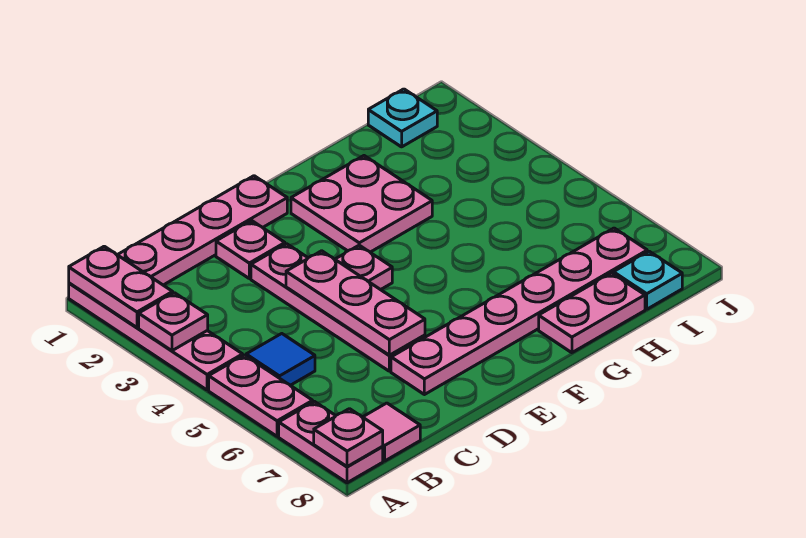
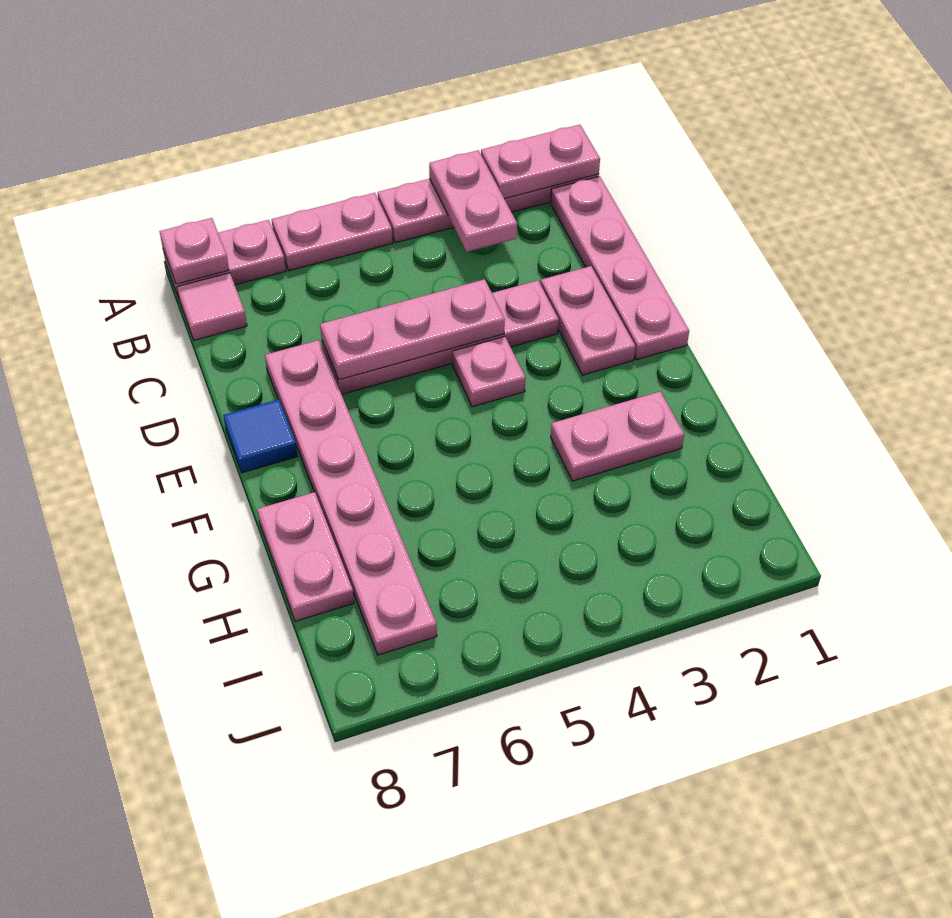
pink 1x1 plate [139,293,208,351] -> pink 1x2 plate [429,150,517,252]
blue 1x1 tile [246,334,315,385] -> blue 1x1 tile moved to [223,399,297,473]
pink 1x1 plate [216,221,285,278] -> pink 1x2 plate [541,266,635,375]
pink 2x2 plate [291,156,432,252] -> pink 1x2 plate [551,391,684,481]
cyan 1x1 plate [368,89,437,147] -> none
cyan 1x1 plate [613,251,682,309] -> none

